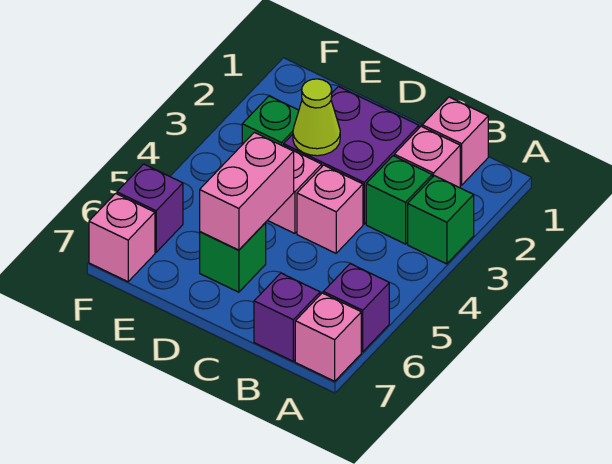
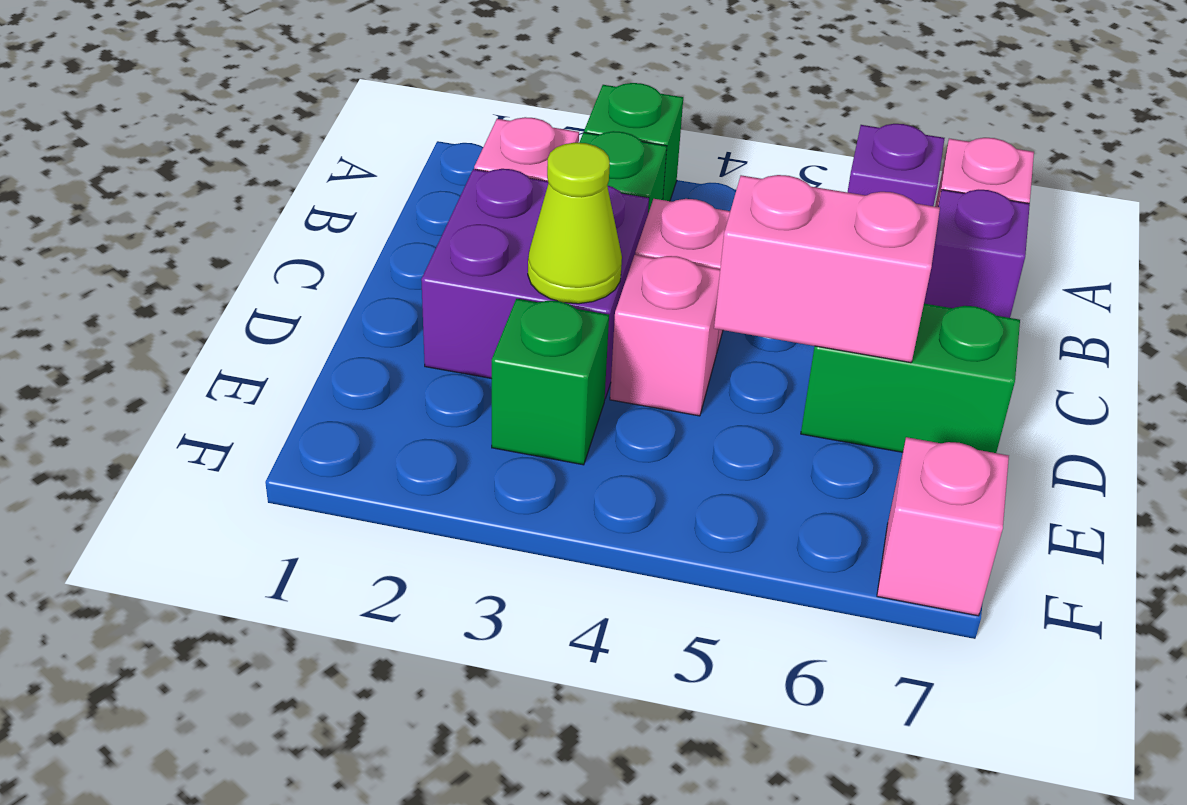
pink 1x1 brick [422,97,488,185] -> none
green 1x1 brick [200,223,266,292] -> green 1x2 brick [801,304,1020,453]
purple 1x1 brick [117,164,183,252] -> none

